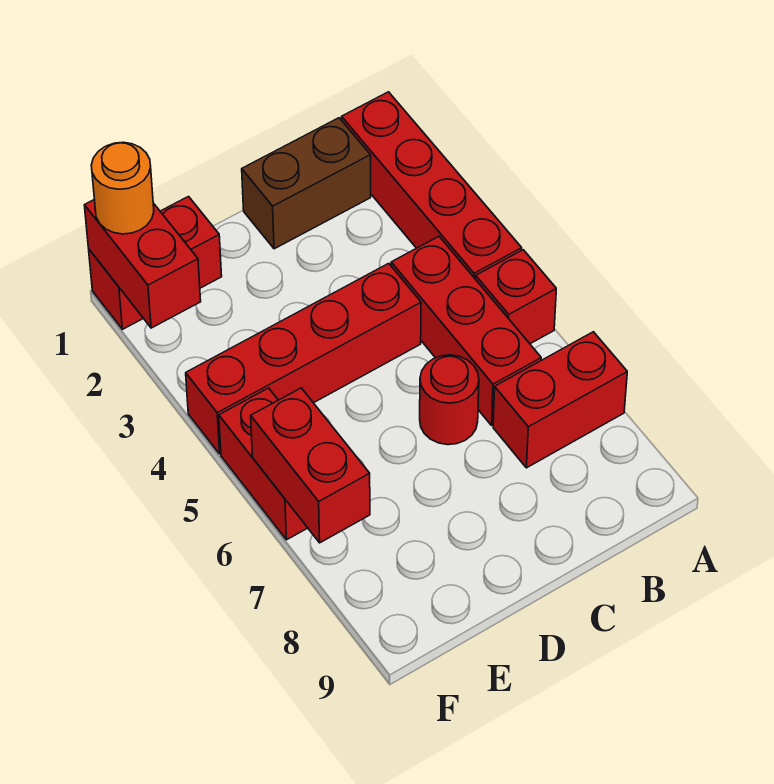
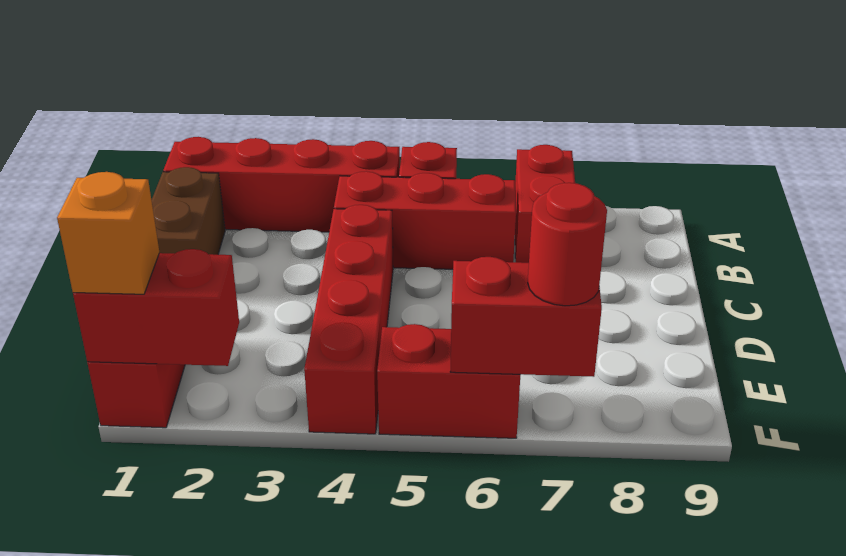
red 1x1 round brick [420,355,479,445] -> red 1x1 round brick moved to [528,183,607,306]
orange 1x1 round brick [91,142,154,234] -> orange 1x1 brick [57,172,159,294]

